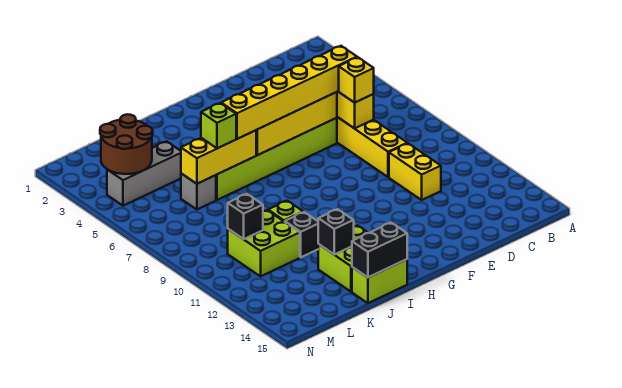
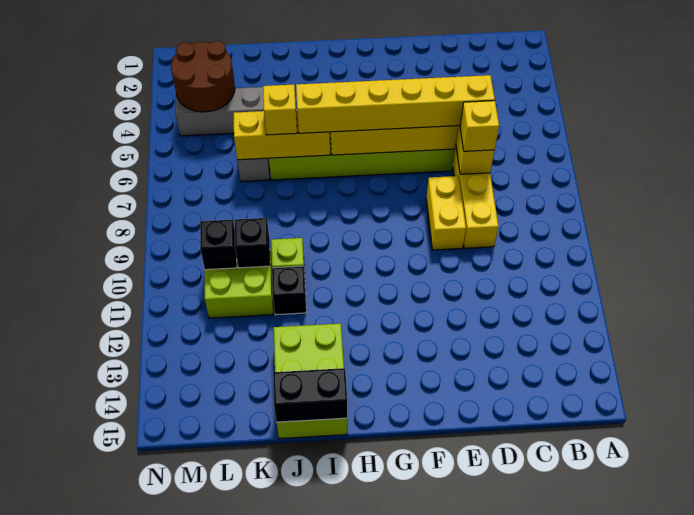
yellow 1x2 brick [389,143,441,200] -> yellow 1x2 brick moved to [426,176,466,250]
lime 1x1 brick [201,103,236,148] -> yellow 1x1 brick [263,84,297,135]
black 1x1 brick [318,209,354,255] -> black 1x1 brick moved to [235,218,270,268]

